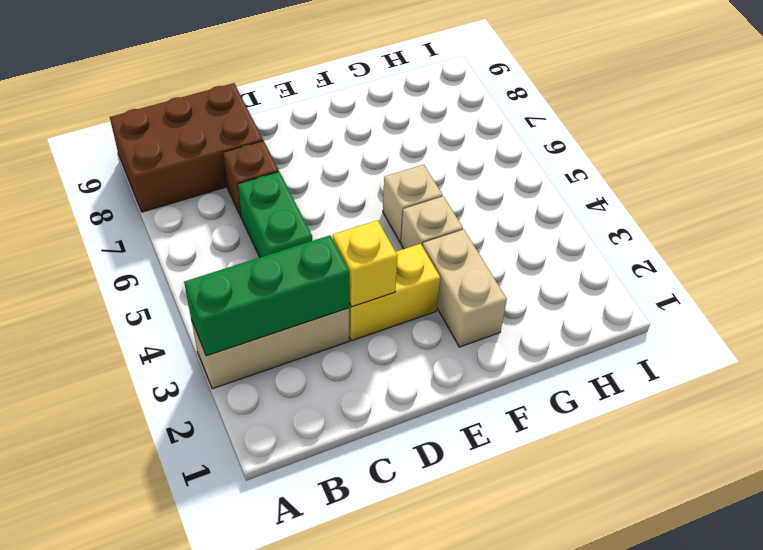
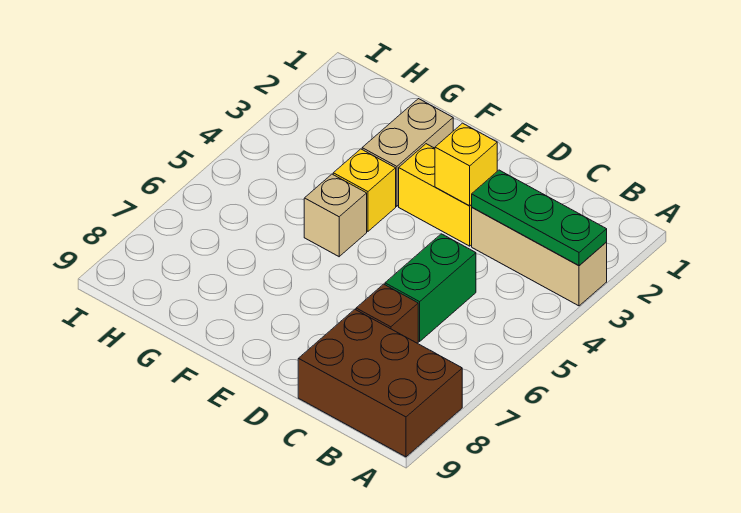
green 1x3 brick [184,235,349,356] -> green 1x3 plate [472,170,607,266]
tan 1x1 brick [401,196,463,249] -> yellow 1x1 brick [333,149,396,231]

